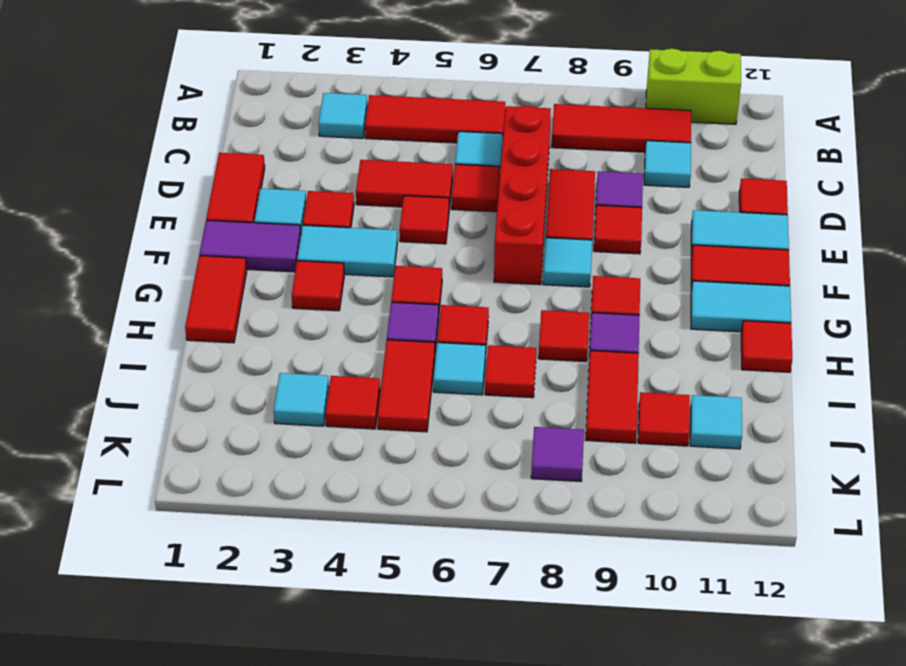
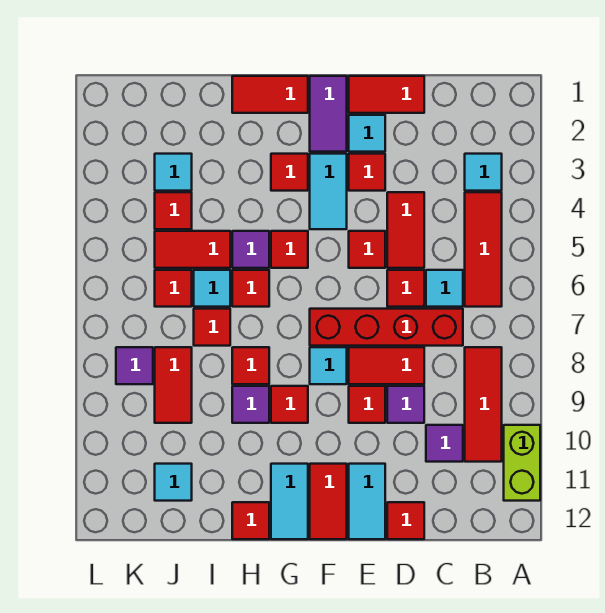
cyan 1x1 tile [644,141,691,187] -> purple 1x1 tile [426,425,463,462]
red 1x2 tile [586,351,639,443] -> red 1x2 tile turned to [155,347,192,423]
red 1x1 tile [638,392,690,446] -> red 1x1 tile moved to [155,270,192,307]

